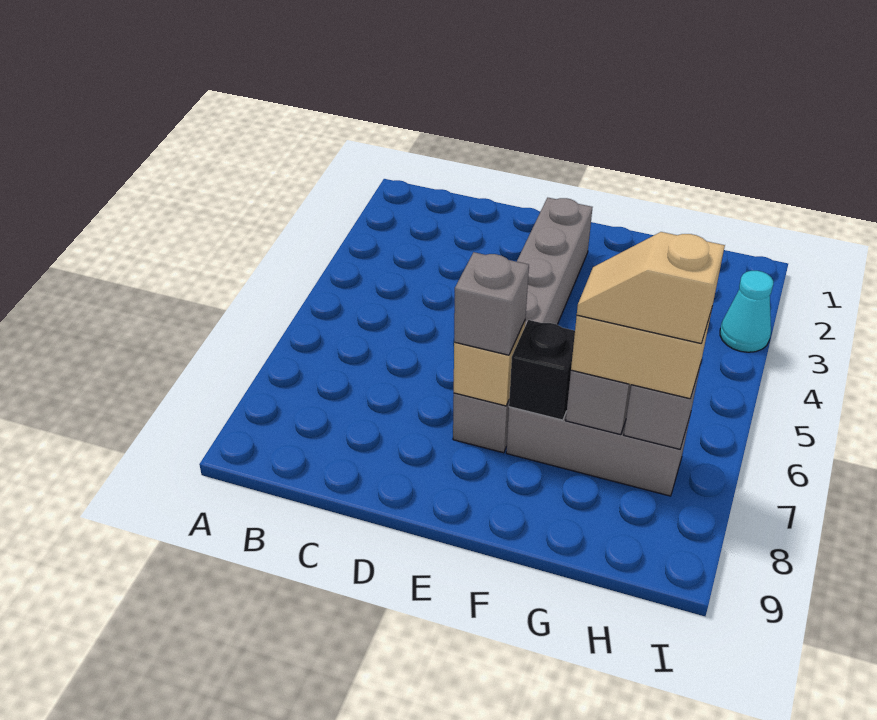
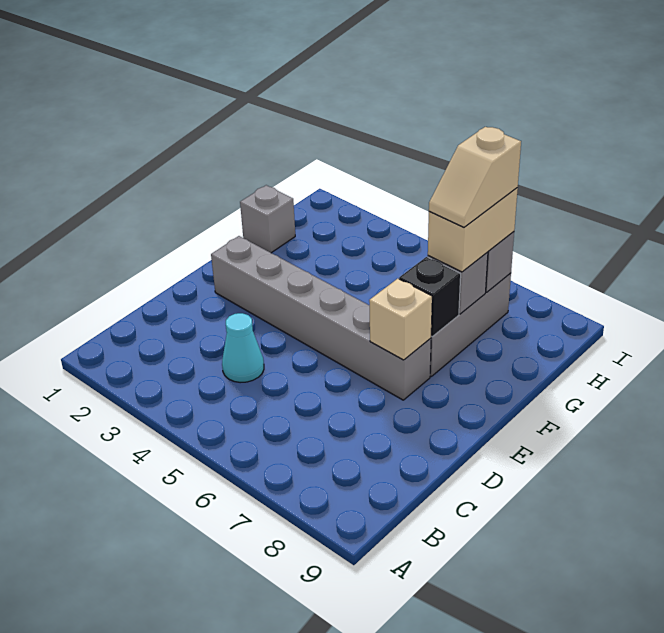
grey 1x1 brick [454,252,529,355] -> grey 1x1 brick moved to [240,185,295,253]
cyan 1x1 cone [720,271,773,352] -> cyan 1x1 cone moved to [222,313,264,383]

